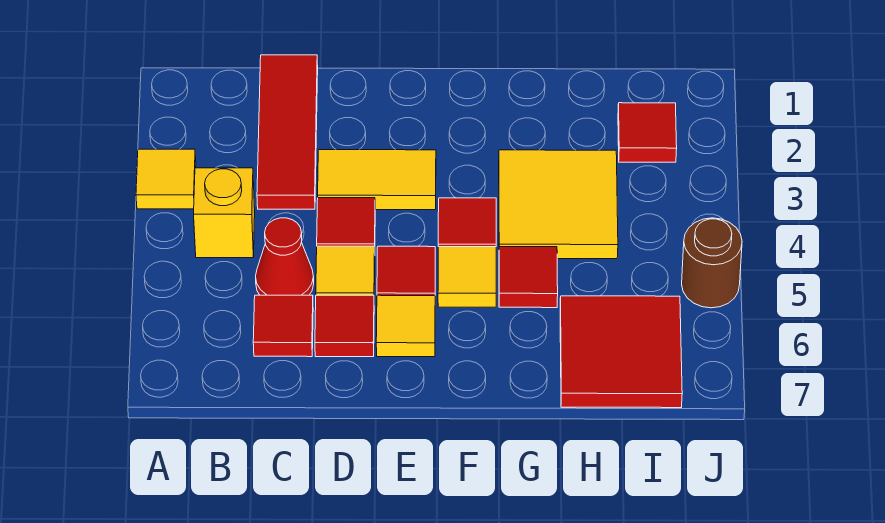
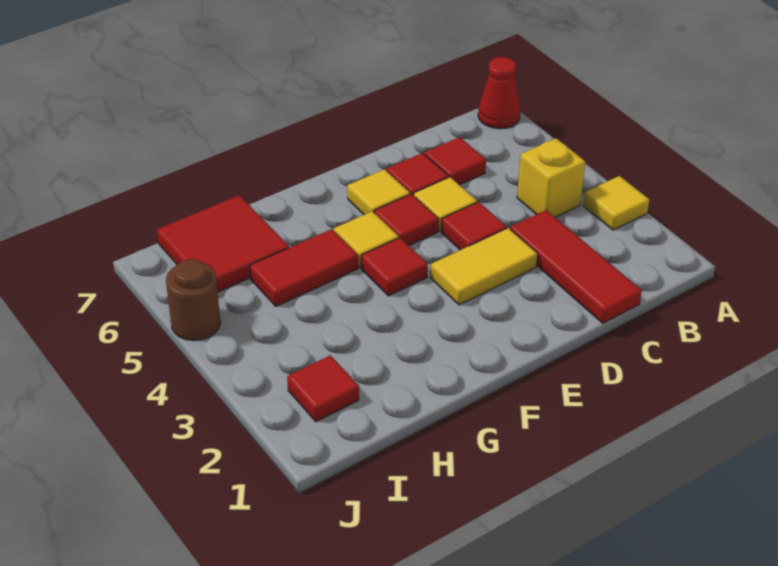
red 1x1 cone [256,218,314,295] -> red 1x1 cone moved to [478,57,521,129]
yellow 2x2 tile [499,150,618,259] -> none
red 1x1 tile [499,247,558,308] -> red 1x2 tile [250,229,358,306]

